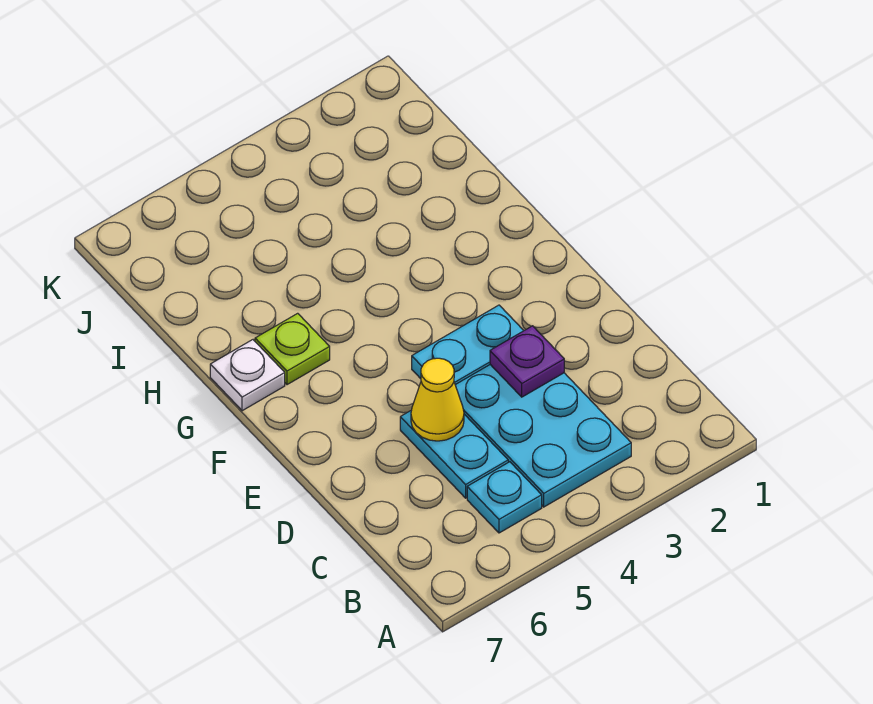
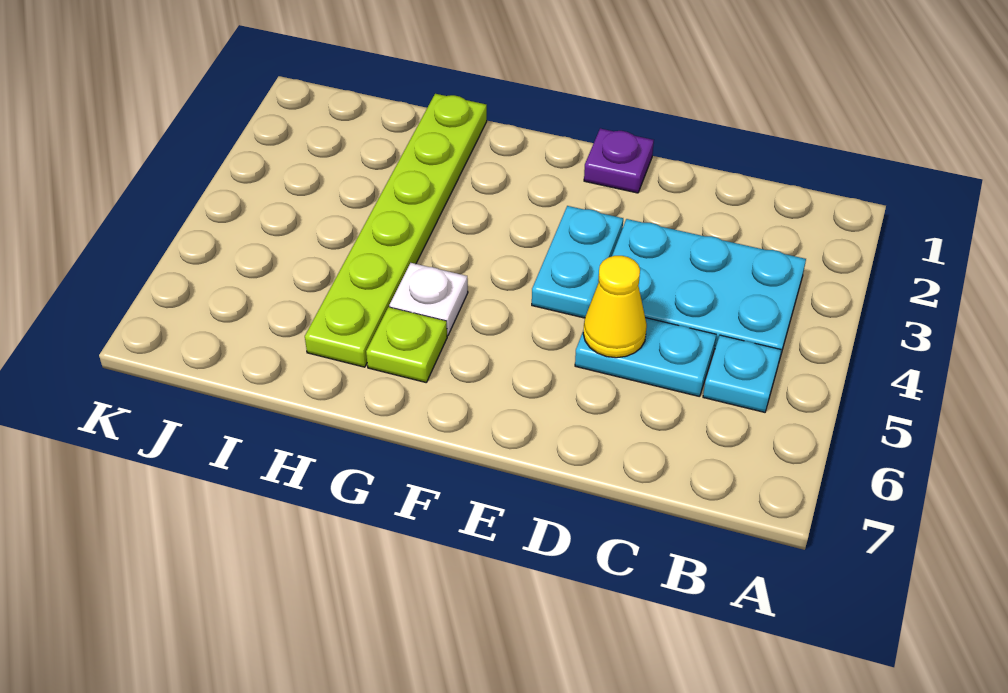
purple 1x1 plate [490,326,564,397] -> purple 1x1 plate moved to [584,128,654,193]
white 1x1 plate [210,340,285,411] -> white 1x1 plate moved to [389,263,468,335]
none -> lime 1x6 plate [305,94,487,367]

